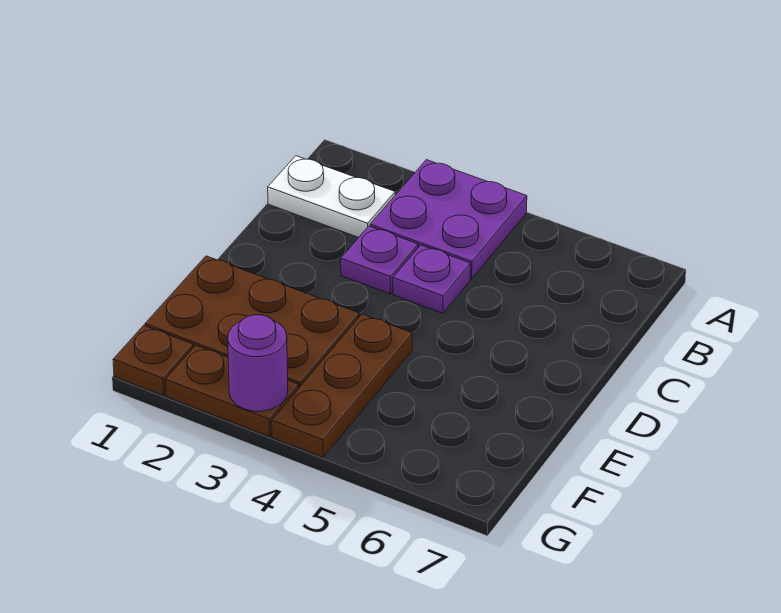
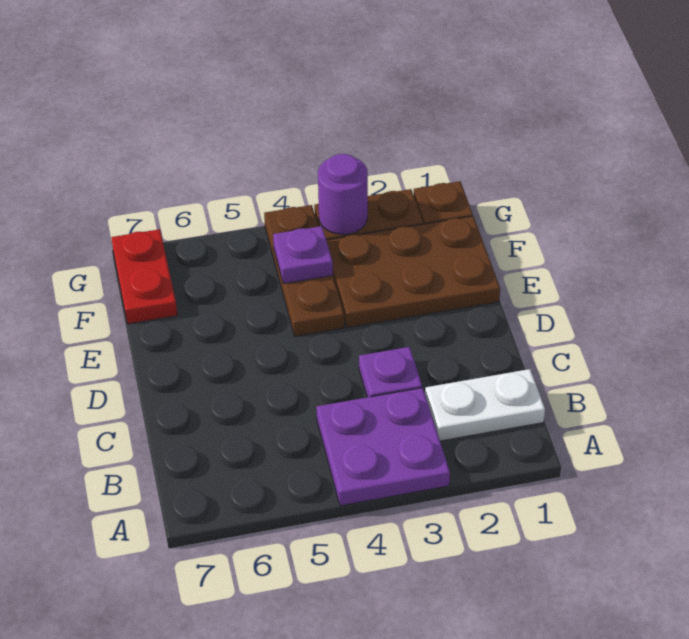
purple 1x1 plate [393,245,471,313] -> purple 1x1 plate moved to [273,226,333,284]
none -> red 1x2 plate [111,229,177,324]

